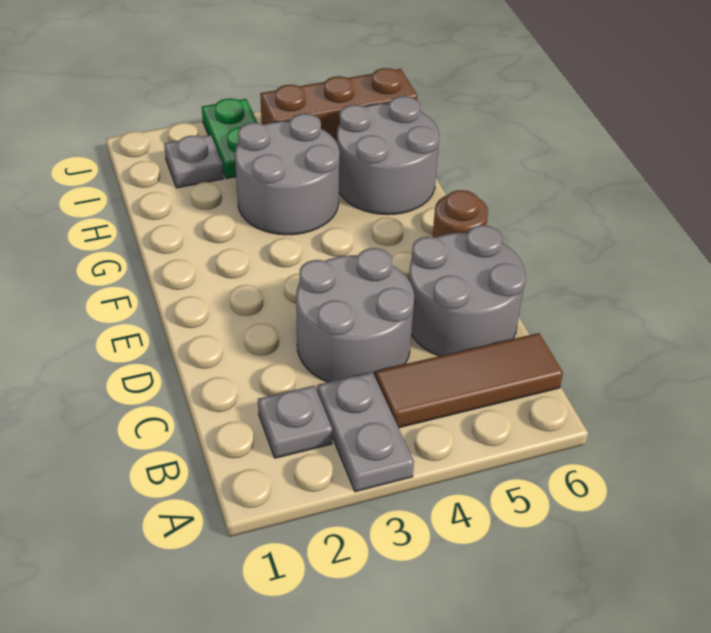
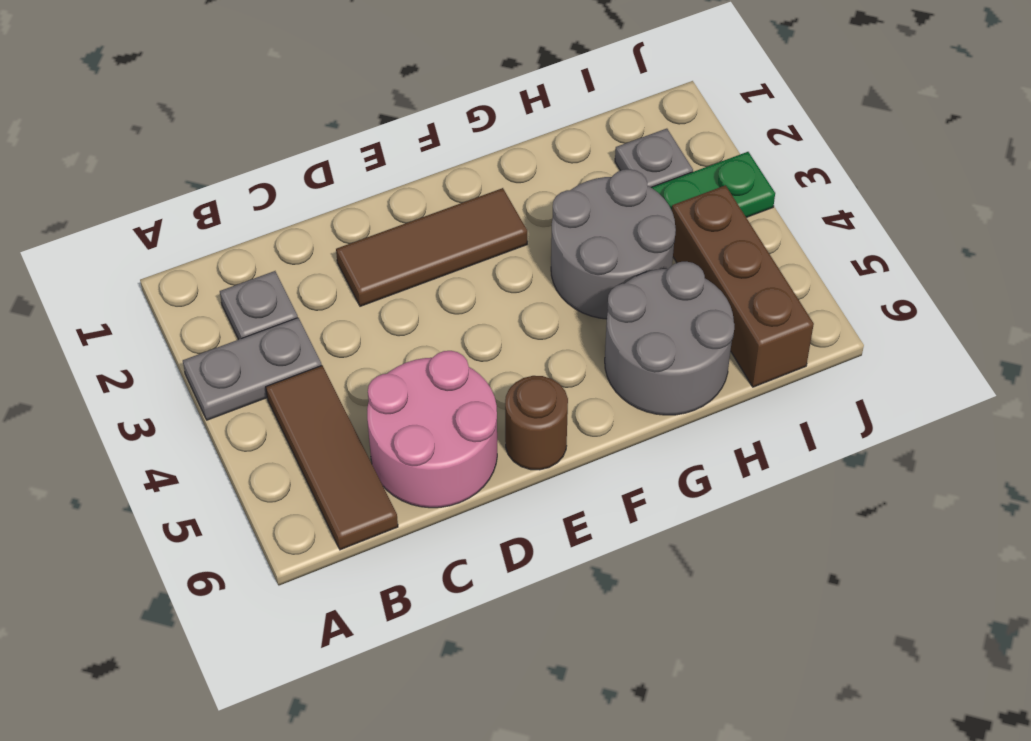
grey 2x2 round brick [296,248,414,382] -> none
grey 2x2 round brick [409,225,526,356] -> pink 2x2 round brick [367,351,497,508]
none -> brown 1x3 tile [336,188,527,306]

